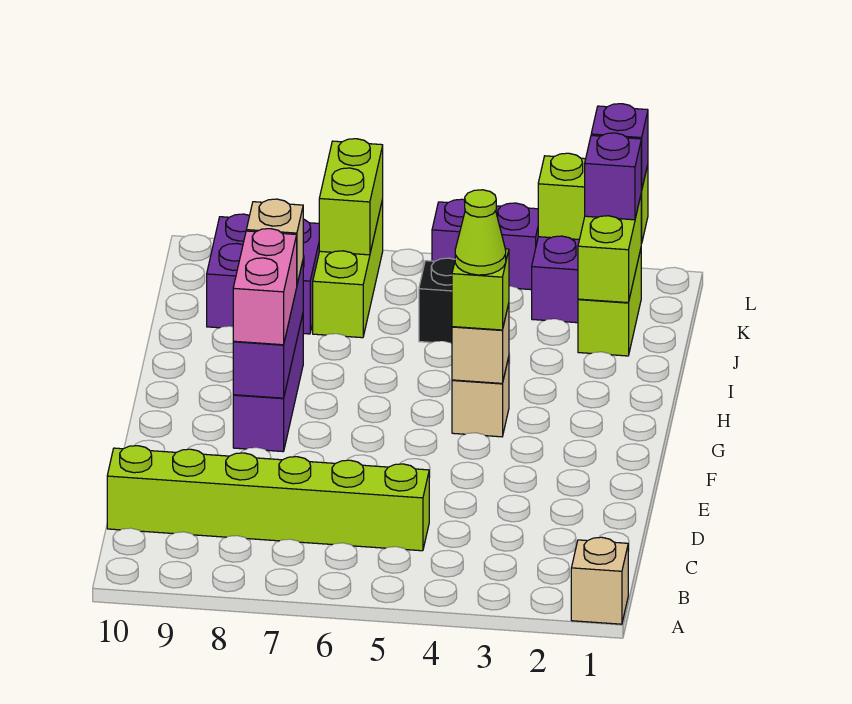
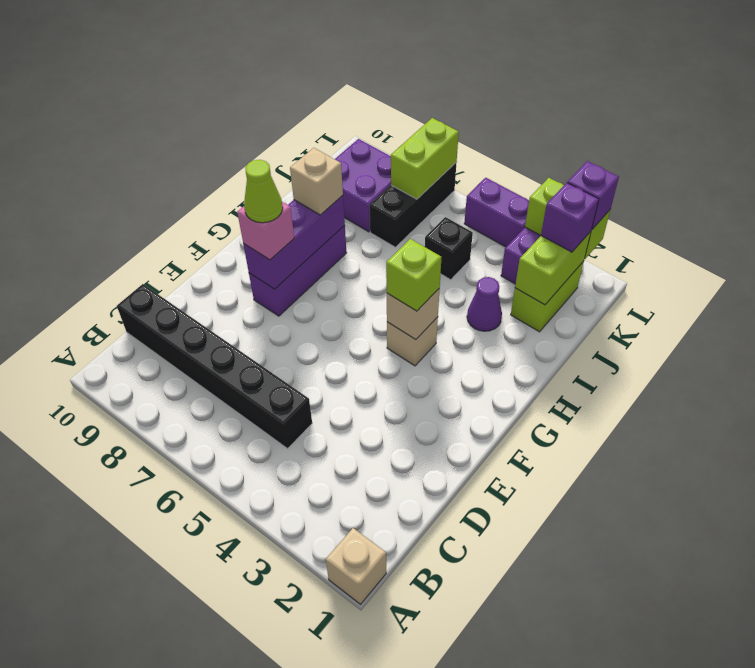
lime 1x6 brick [107,446,429,551] -> black 1x6 brick [117,284,312,449]
pink 1x2 brick [233,229,297,345] -> pink 1x1 brick [237,202,294,260]
lime 1x1 cone [455,190,506,275] -> lime 1x1 cone moved to [244,160,283,223]
none -> purple 1x1 cone [467,277,502,331]
lime 1x3 brick [313,200,383,338] -> black 1x3 brick [369,162,457,247]

